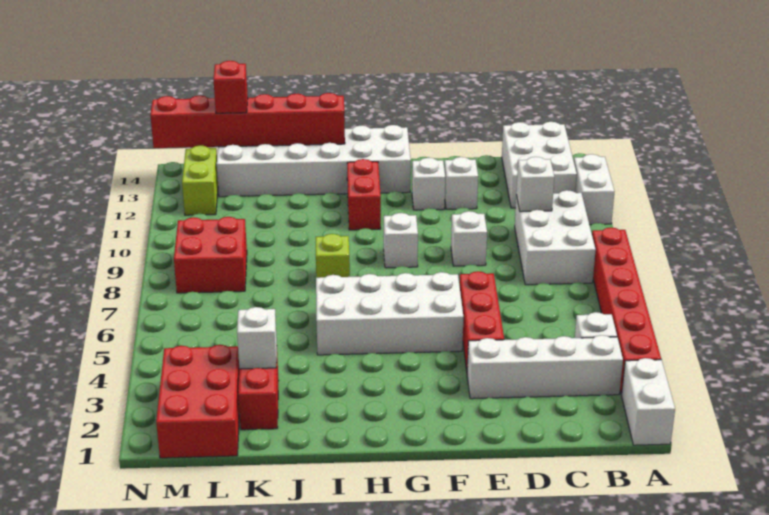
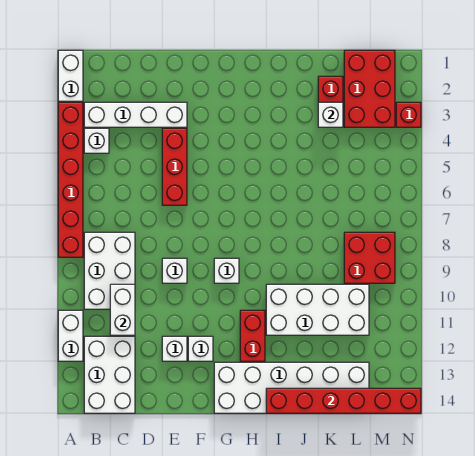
white 1x1 brick [516,157,554,212] -> white 1x2 brick [110,284,135,335]
white 2x4 brick [316,272,463,355] -> white 2x4 brick moved to [266,284,369,335]
lime 1x1 brick [316,234,350,278] -> none
red 1x1 brick [213,61,248,113] -> red 1x1 brick moved to [396,102,421,127]
lime 1x2 brick [182,145,218,215] -> none

